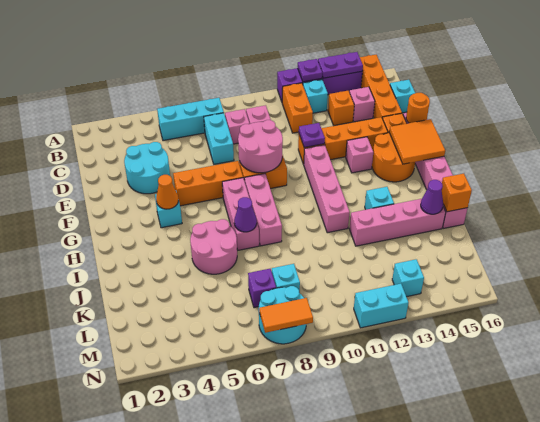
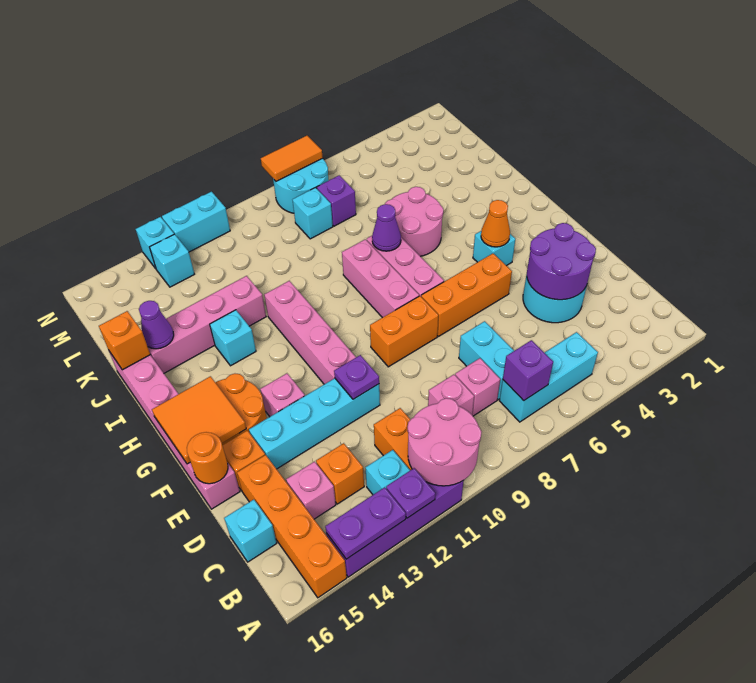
none -> purple 1x1 brick [503,340,553,401]
none -> purple 2x2 round brick [527,223,596,300]
pink 2x2 round brick [238,120,283,173] -> pink 2x2 round brick moved to [407,398,481,486]
orange 1x4 brick [298,117,388,164] -> cyan 1x4 brick [249,378,380,469]
none -> cyan 1x1 brick [136,217,174,269]

